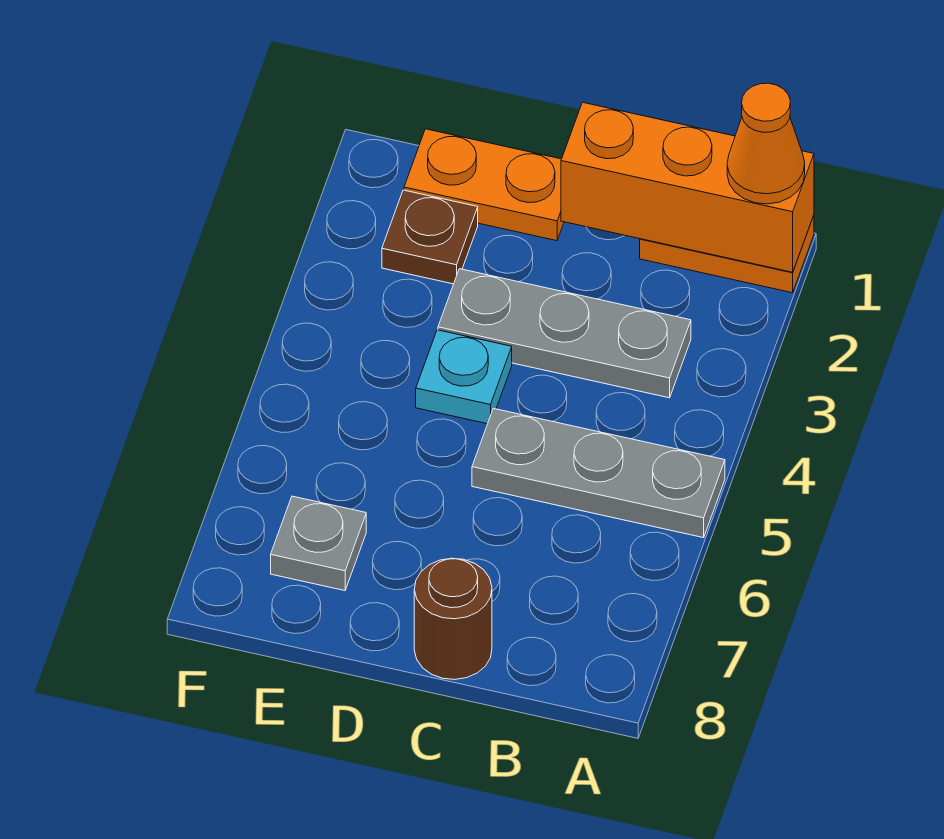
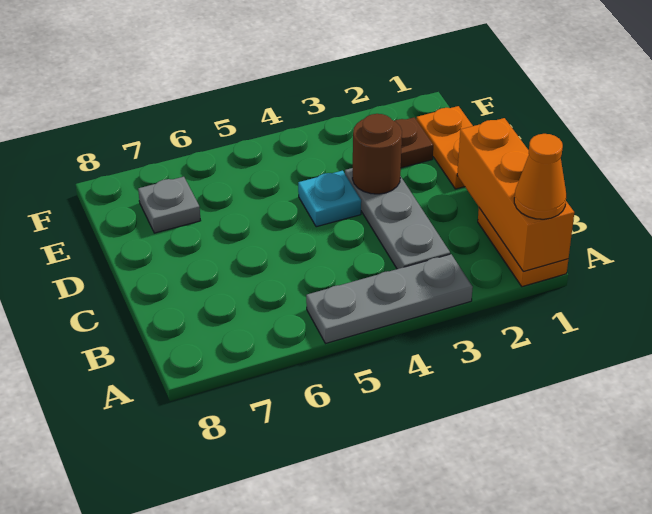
grey 1x3 plate [472,409,725,538] -> grey 1x3 plate turned to [306,254,473,343]
brown 1x1 round brick [414,558,492,680] -> brown 1x1 round brick moved to [352,114,402,194]

